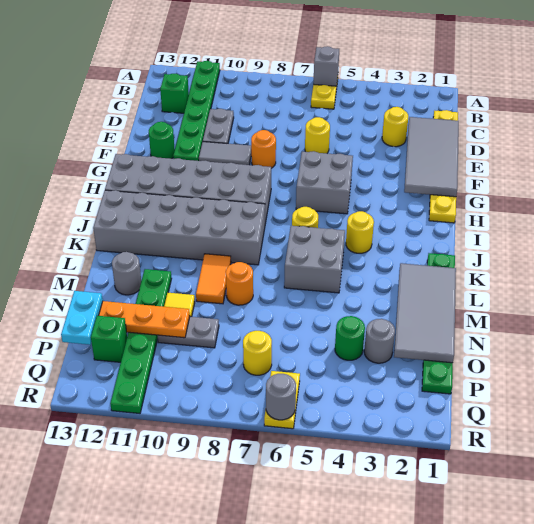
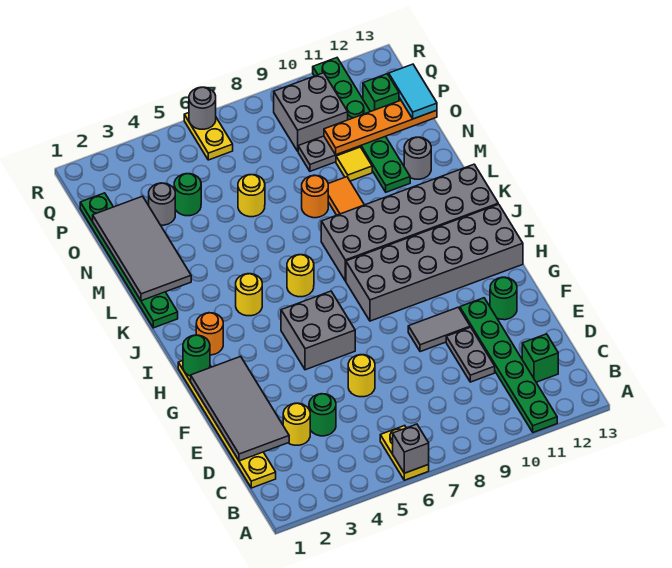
none -> green 1x1 round brick [309,394,336,436]
orange 1x1 round brick [251,130,276,168] -> orange 1x1 round brick moved to [196,313,223,355]
none -> green 1x1 round brick [183,335,210,376]
grey 2x2 brick [284,226,345,293] -> grey 2x2 brick moved to [274,73,348,151]
cyan 1x2 plate [61,291,103,345] -> cyan 1x2 tile [389,64,437,119]
yellow 1x1 round brick [243,331,272,375] -> yellow 1x1 round brick moved to [238,175,265,217]

